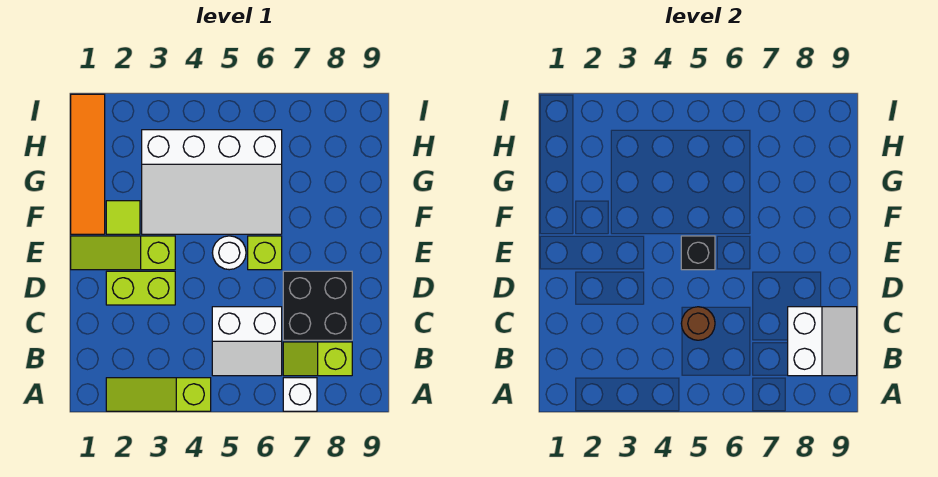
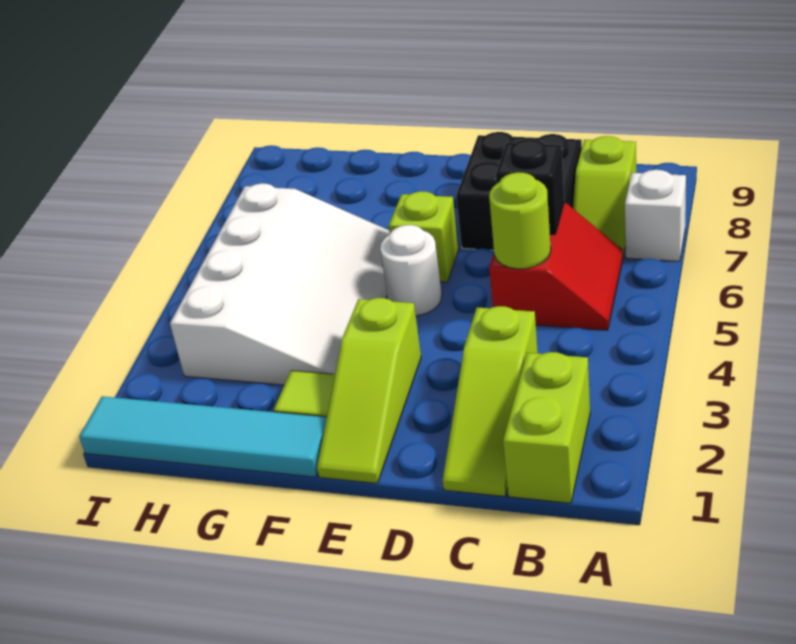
lime 1x3 slope [106,378,211,411] -> lime 1x3 slope moved to [443,306,538,496]
white 2x2 slope [212,307,282,376] -> red 2x2 slope [489,202,623,330]
white 2x2 slope [788,307,857,376] -> none
brown 1x1 round brick [681,307,715,340] -> lime 1x1 round brick [489,172,551,269]
lime 1x2 brick [106,271,175,305] -> lime 1x2 brick moved to [503,352,590,503]
black 1x1 brick [681,236,715,270] -> black 1x1 brick moved to [496,139,564,234]
orange 1x4 tile [71,94,105,234] -> cyan 1x4 tile [79,396,327,477]

